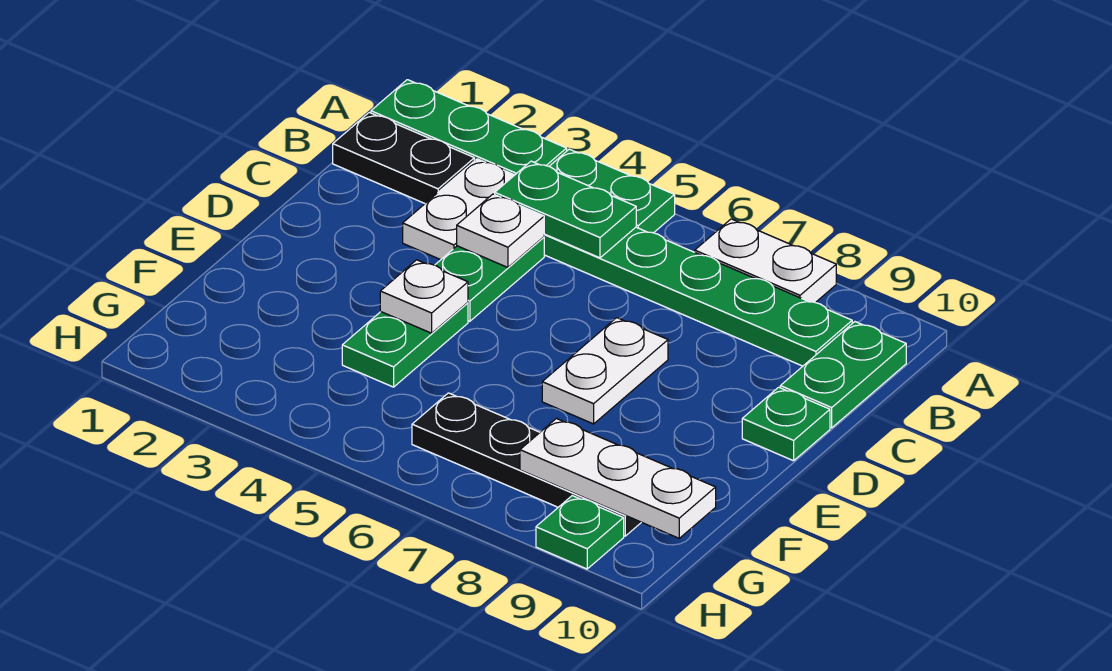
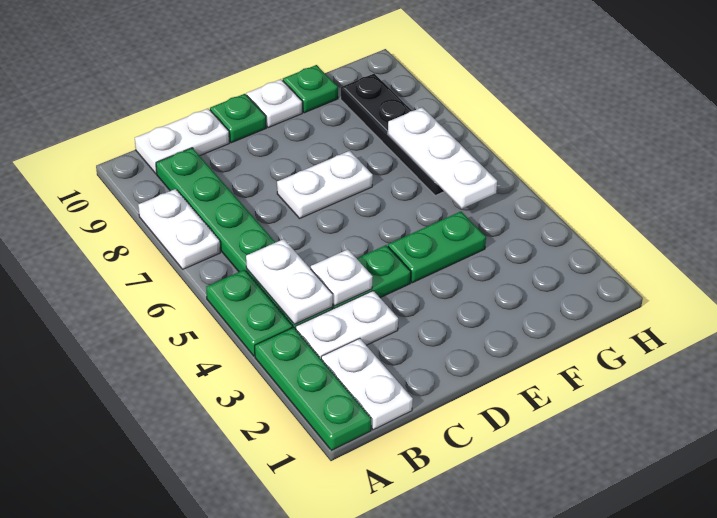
black 1x2 plate [333,113,474,203] -> white 1x2 plate [321,338,413,430]
green 1x2 plate [495,161,636,258] -> white 1x2 plate [246,239,333,324]
green 1x2 plate [780,322,906,428] -> white 1x2 plate [135,109,229,174]
white 1x1 plate [380,260,468,333] -> white 1x1 plate moved to [247,79,302,128]
white 1x3 plate [520,419,716,538] -> white 1x3 plate moved to [388,107,497,208]
green 1x1 plate [536,496,624,569] -> green 1x1 plate moved to [283,65,338,113]

